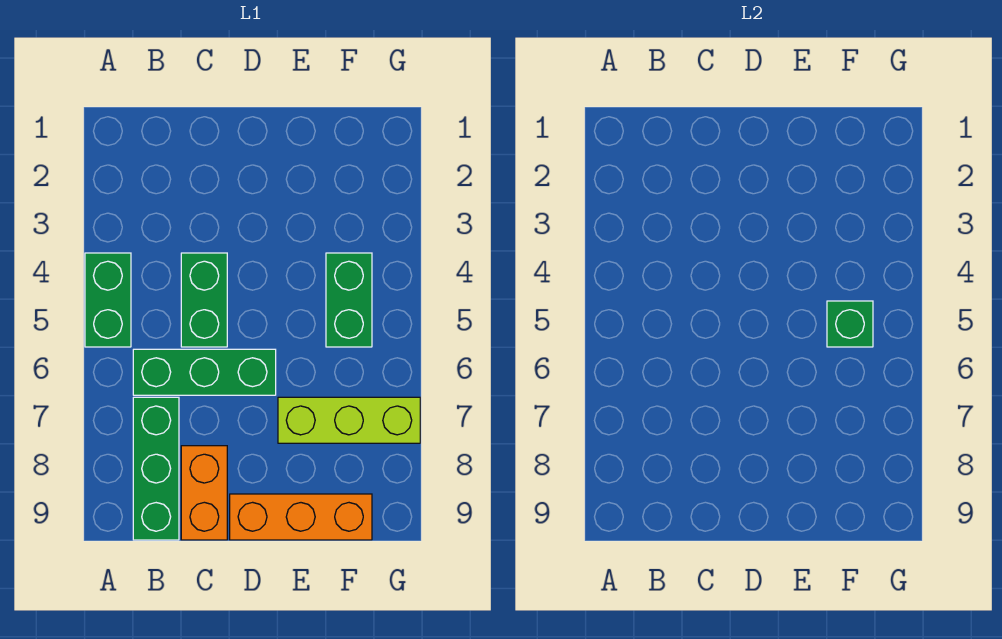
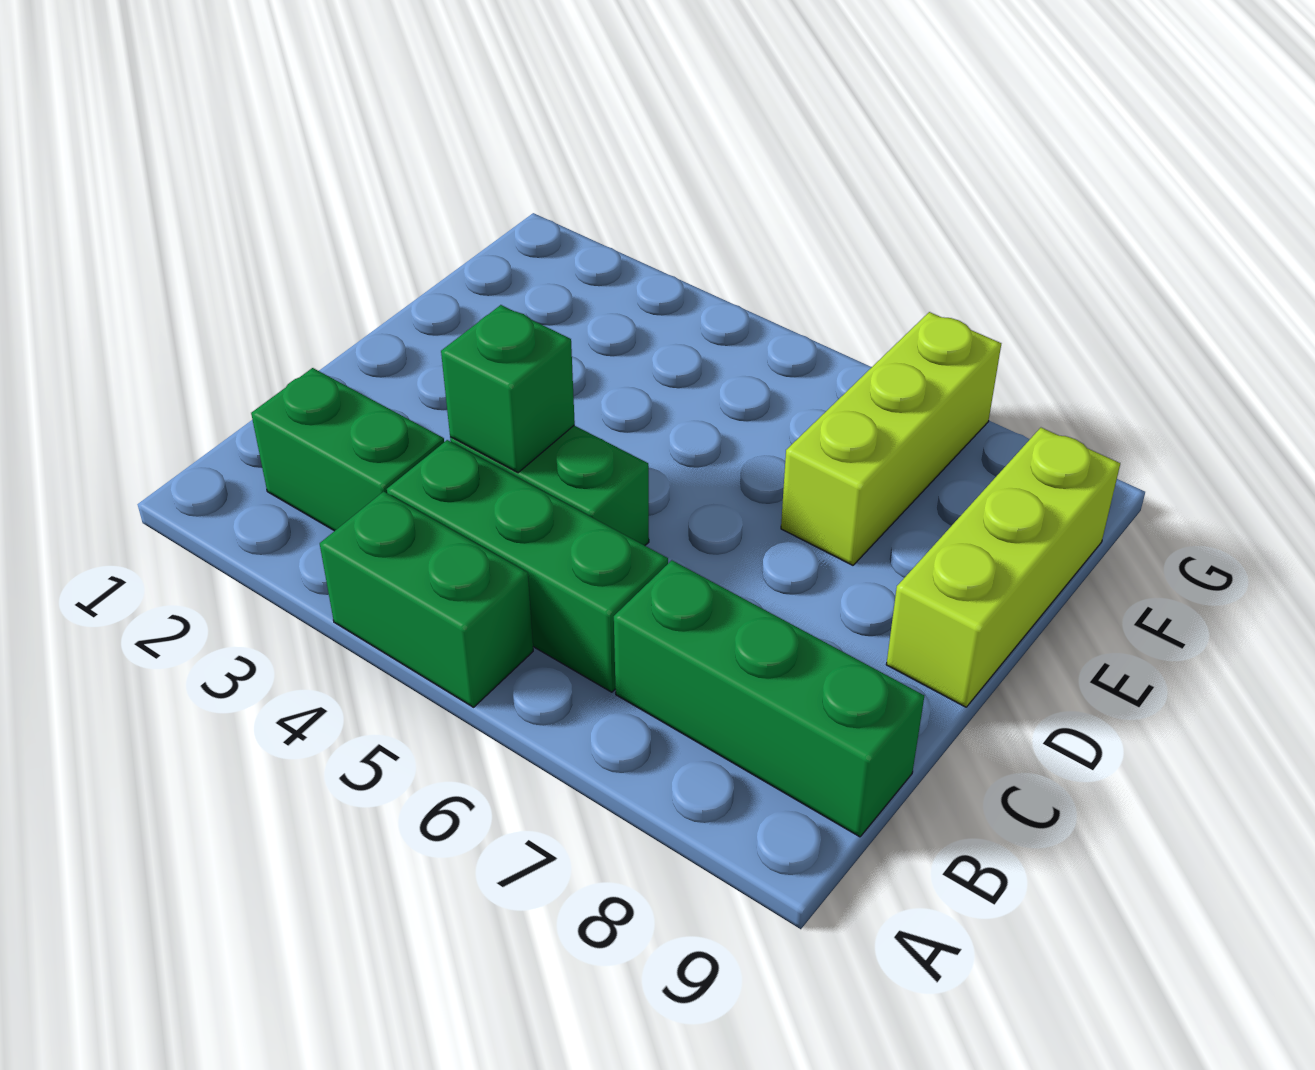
green 1x3 brick [133,349,276,395] -> green 1x3 brick turned to [387,440,668,692]
orange 1x2 brick [181,446,227,540] -> none
orange 1x3 brick [230,494,372,540] -> lime 1x3 brick [886,428,1120,707]
green 1x2 brick [326,253,372,347] -> green 1x2 brick moved to [251,368,444,531]
green 1x1 brick [827,301,873,347] -> green 1x1 brick moved to [441,305,575,473]

